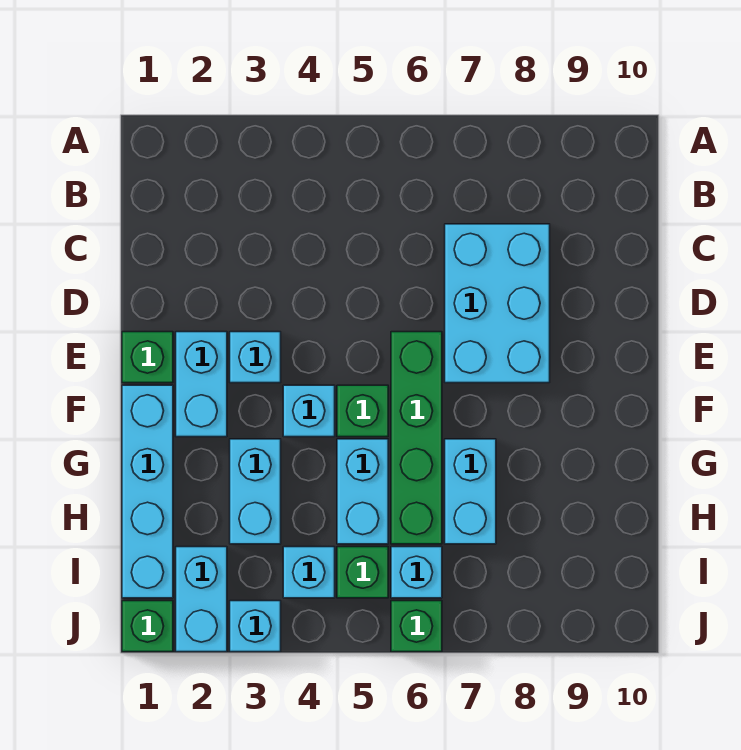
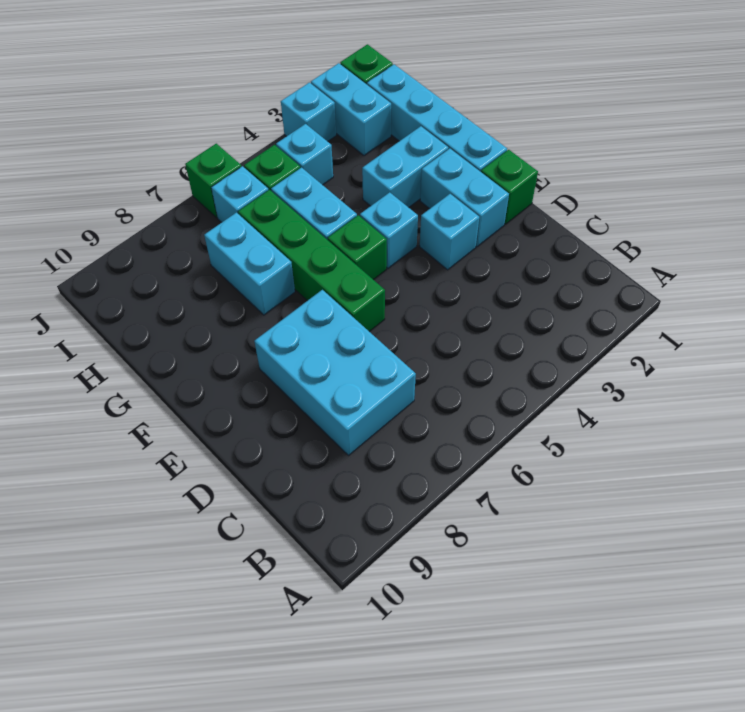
cyan 1x2 brick [230,439,281,544] -> cyan 1x2 brick turned to [362,126,448,207]

